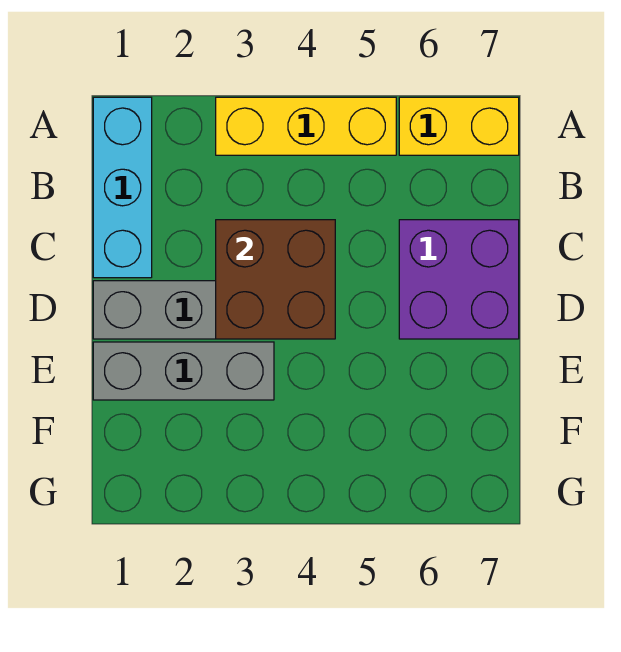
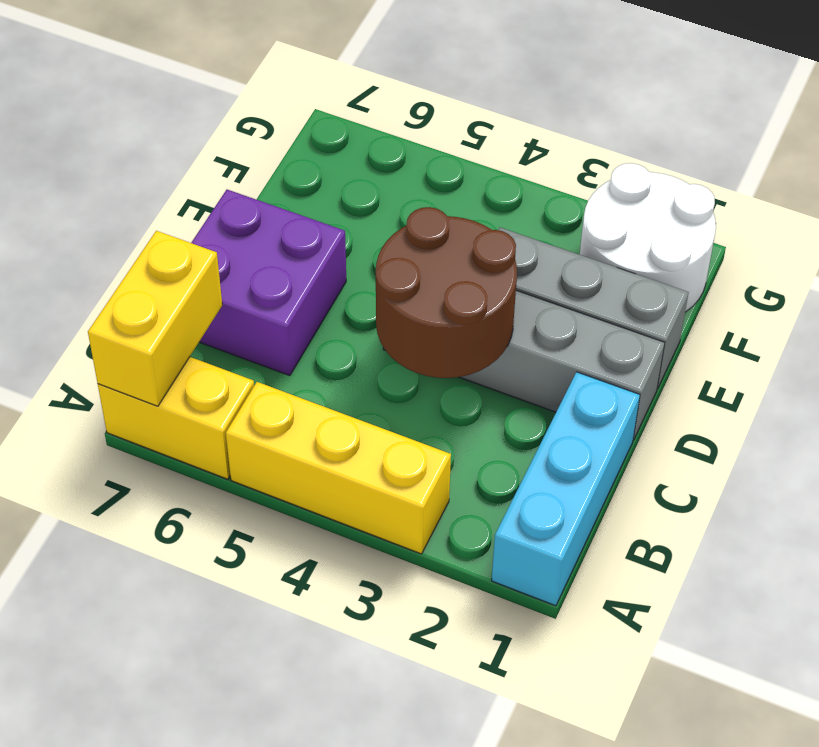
none -> yellow 1x2 brick [88,231,222,406]
brown 2x2 brick [216,220,335,339] -> brown 2x2 round brick [376,207,517,378]
none -> white 2x2 round brick [580,163,716,312]

